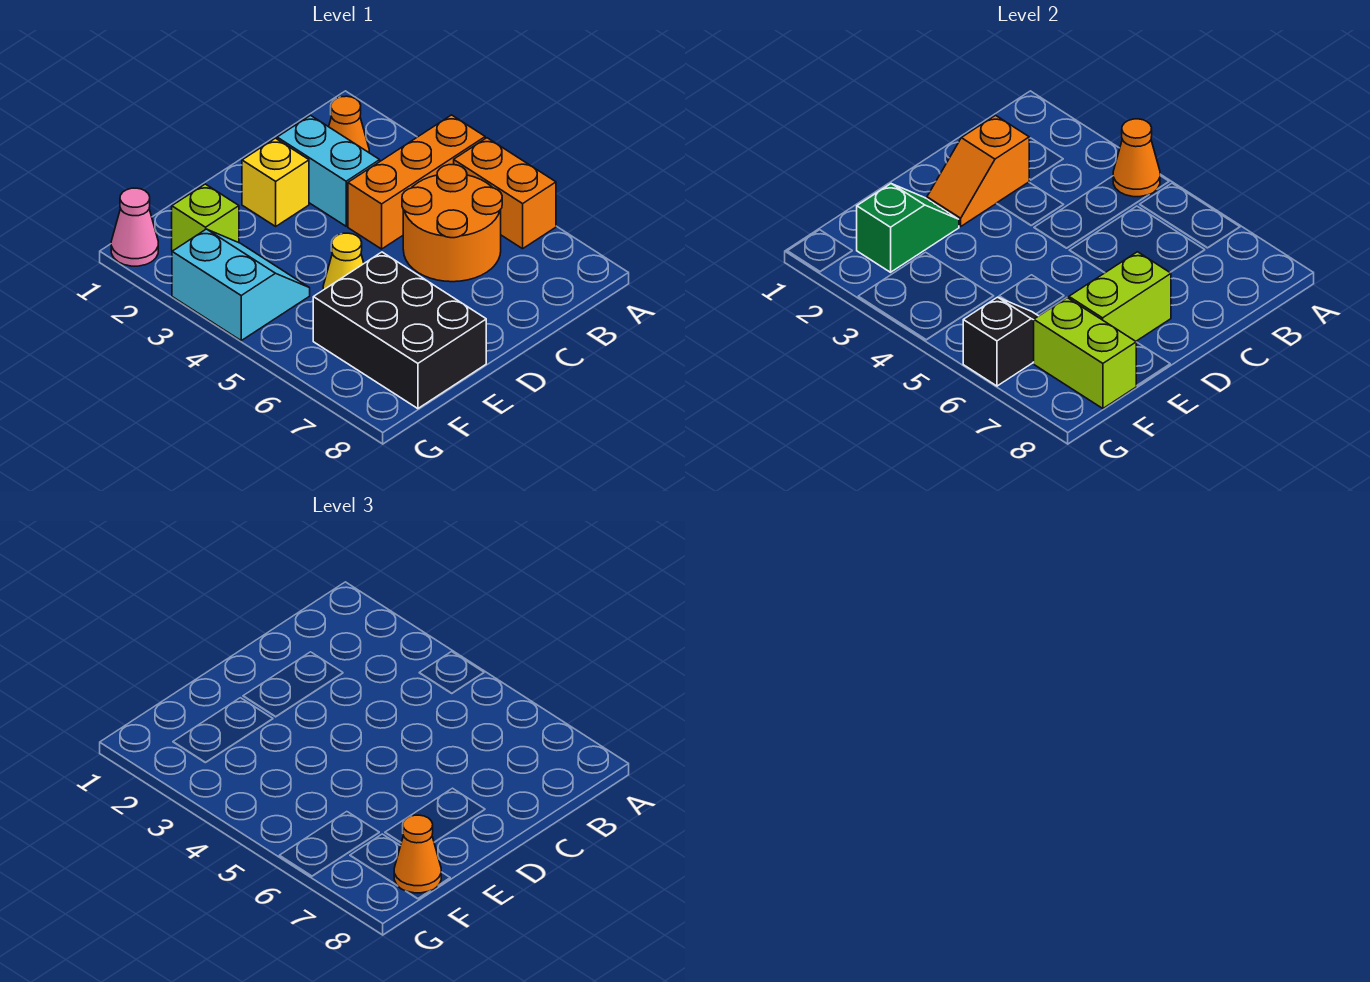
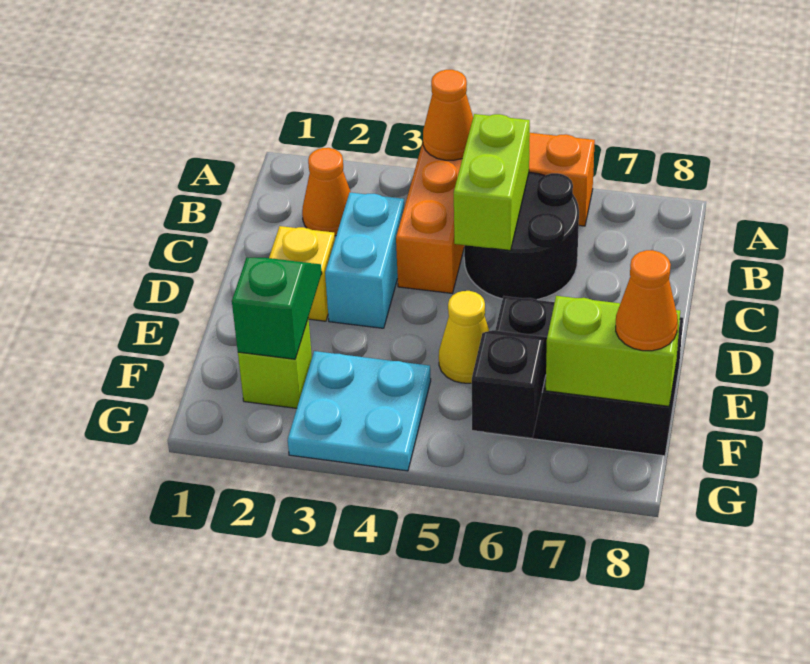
orange 2x2 round brick [402,165,502,282] -> black 2x2 round brick [464,172,579,300]
cyan 1x2 brick [277,115,380,226] -> cyan 1x2 brick turned to [325,193,404,328]
orange 1x2 slope [927,115,1029,226] -> none
lime 1x2 brick [1069,252,1171,341] -> lime 1x2 brick moved to [454,114,530,250]
cyan 2x2 slope [172,229,310,340] -> cyan 2x2 plate [288,351,431,471]
pink 1x1 cone [111,188,158,266] -> none

